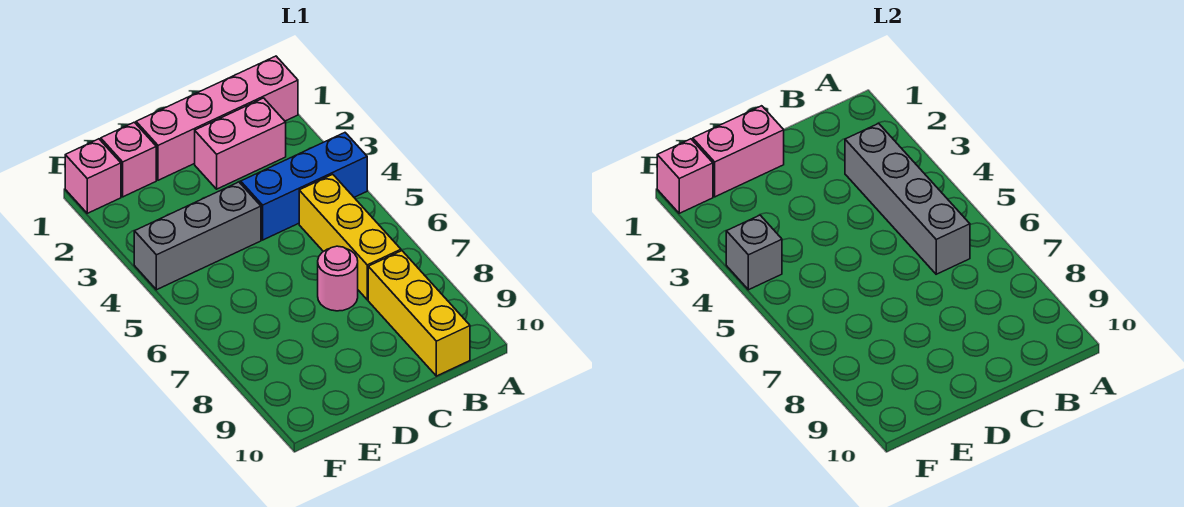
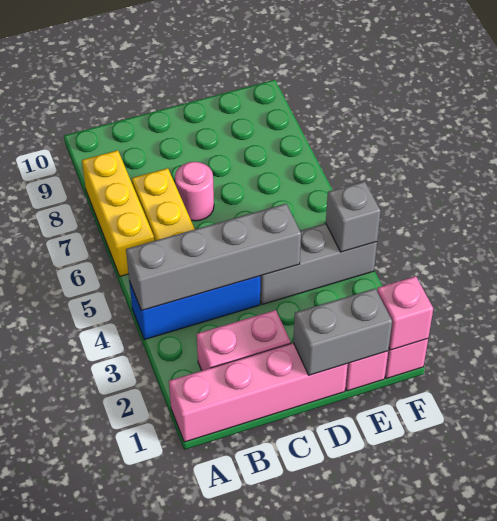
grey 1x4 brick [845,123,970,274] -> grey 1x4 brick turned to [126,204,301,311]
yellow 1x3 brick [368,251,470,376] -> yellow 1x3 brick moved to [82,150,154,276]
pink 1x2 brick [693,106,784,197] -> grey 1x2 brick [293,289,392,375]

